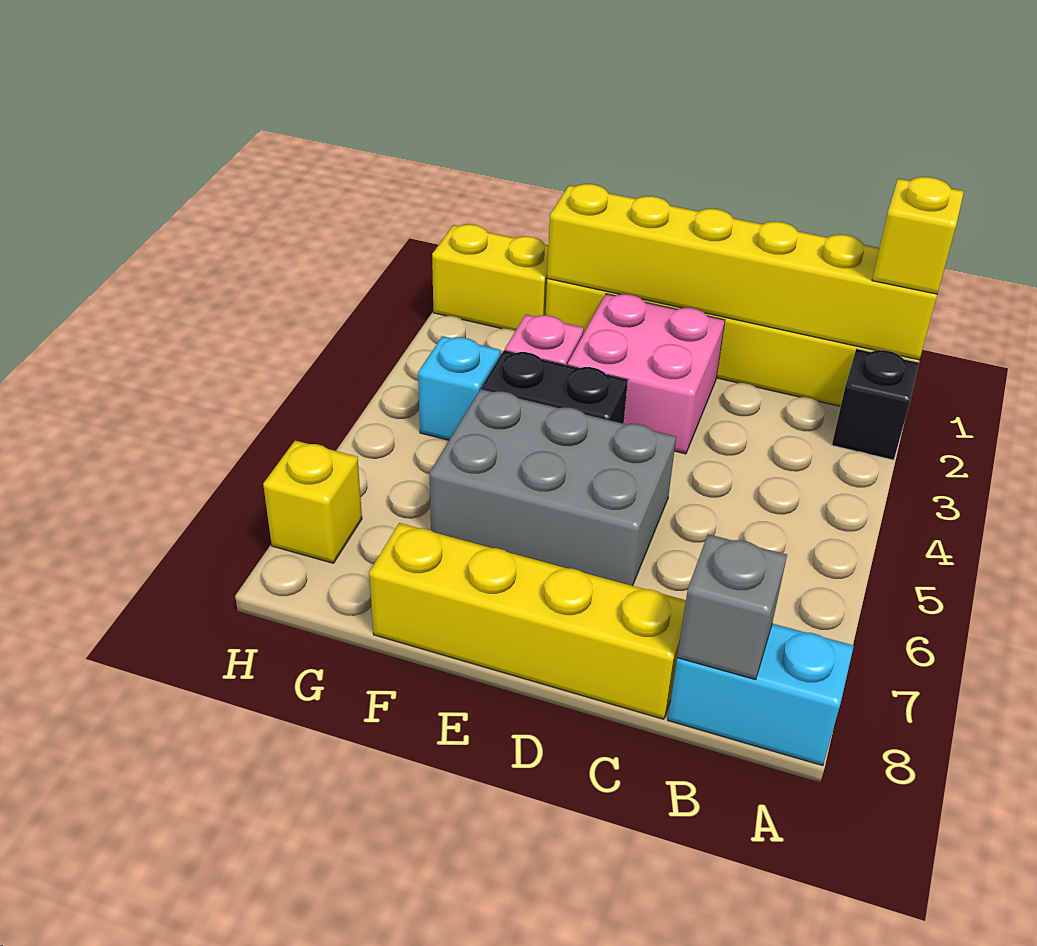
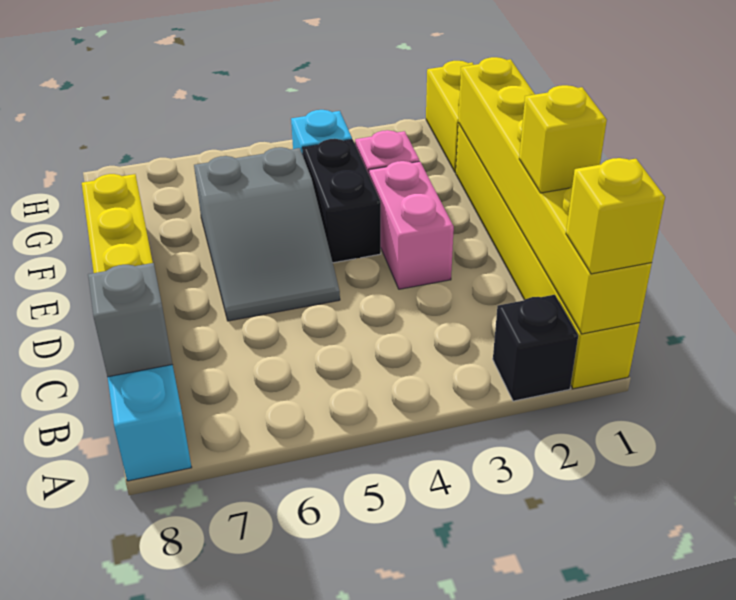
pink 2x2 brick [568,294,725,454] -> pink 1x2 brick [369,161,454,289]
grey 2x3 brick [430,389,676,586] -> grey 2x3 slope [194,147,340,321]
yellow 1x1 brick [263,441,362,563] -> yellow 1x1 brick moved to [519,85,607,193]

